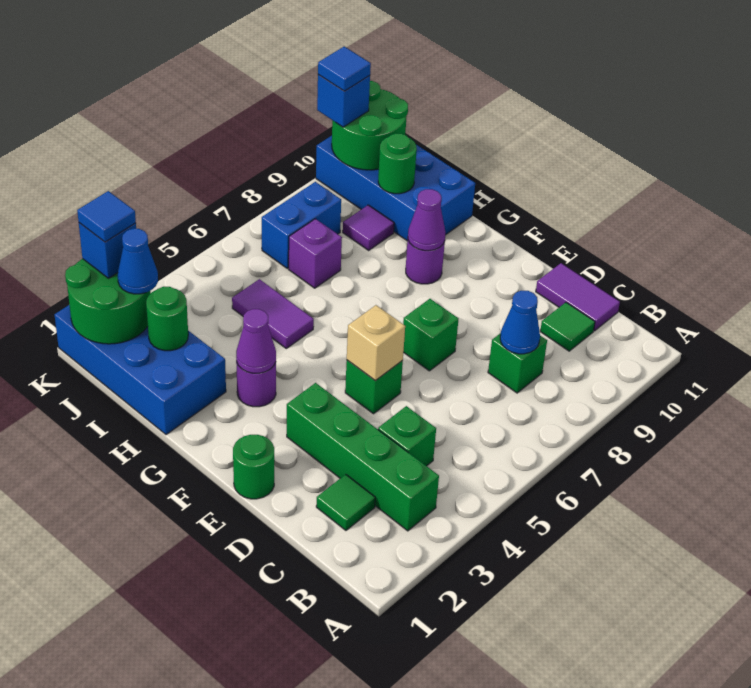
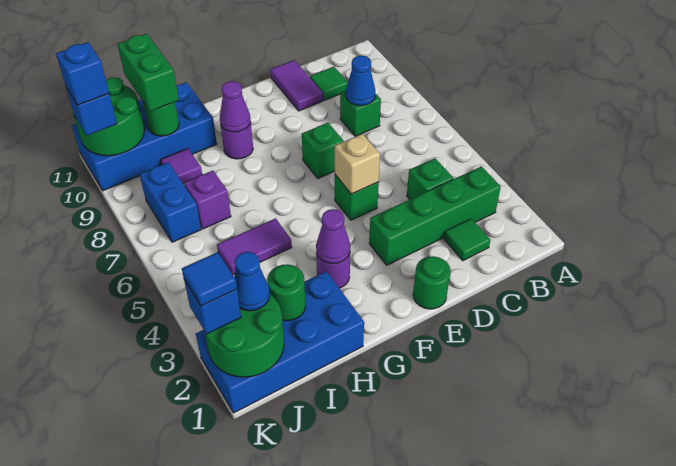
purple 1x2 tile [536,263,620,331] -> purple 1x2 tile turned to [270,60,323,111]
none -> green 1x2 brick [118,34,179,111]
blue 1x1 tile [318,47,371,91] -> blue 1x1 brick [56,42,109,105]

